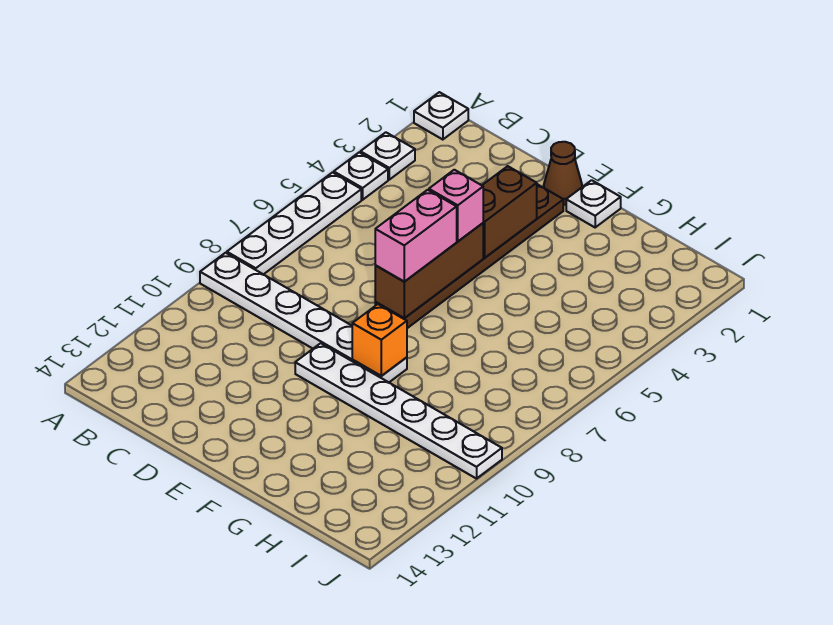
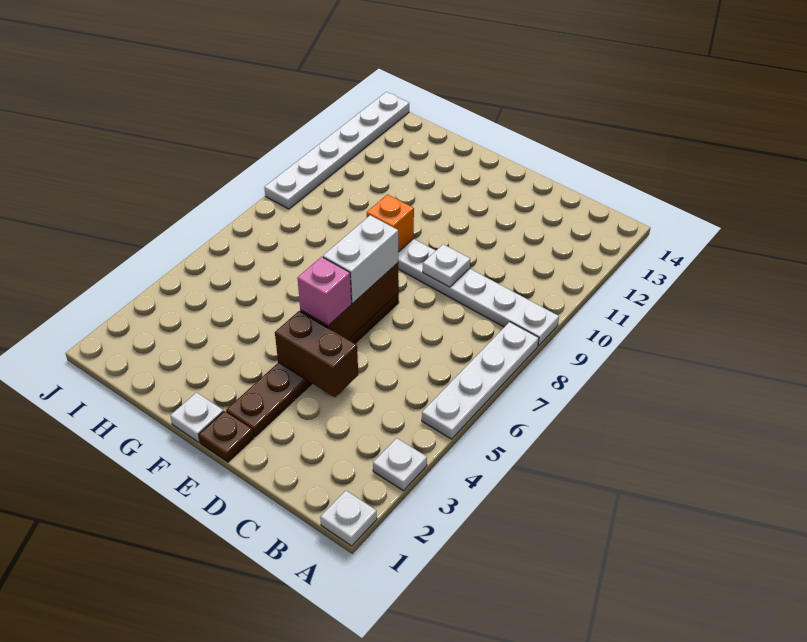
white 1x1 plate [334,152,388,200] -> white 1x1 plate moved to [423,244,470,287]
brown 1x1 cone [544,142,582,205] -> brown 1x1 plate [199,411,254,462]
brown 1x2 brick [482,166,537,258] -> brown 1x2 brick turned to [275,311,358,397]
pink 1x2 brick [375,190,457,282] -> white 1x2 brick [323,215,398,303]
white 1x6 plate [295,343,502,479] -> white 1x6 plate turned to [264,92,409,209]

